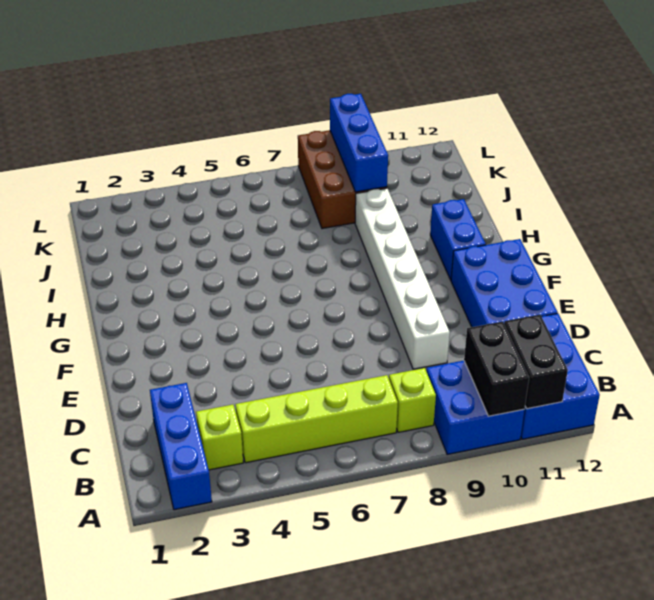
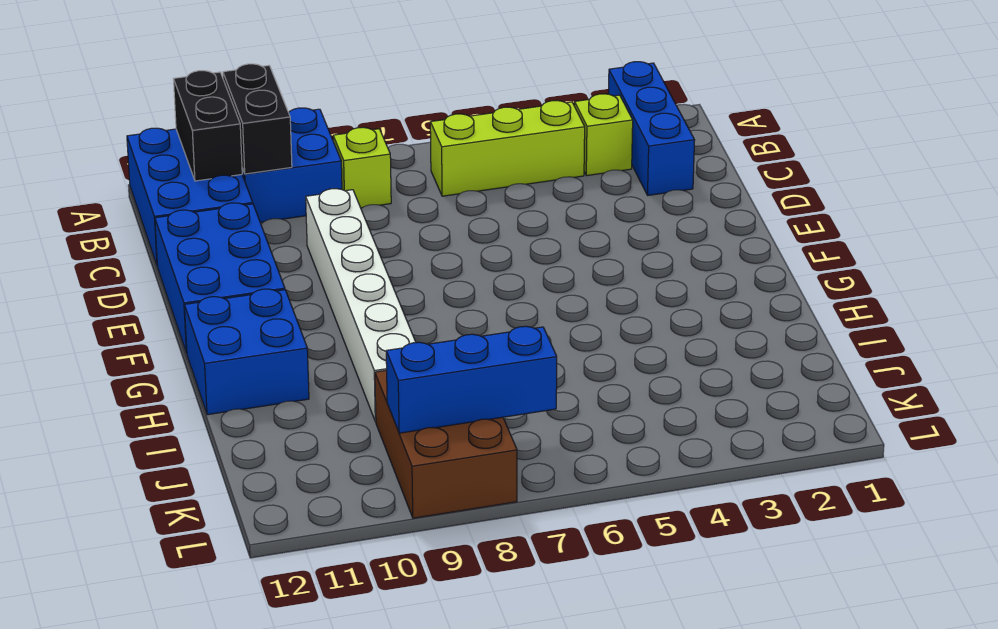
lime 1x4 brick [235,375,398,463] -> lime 1x3 brick [430,101,585,196]
blue 1x2 brick [430,199,486,280] -> blue 2x2 brick [184,289,309,415]
blue 1x3 brick [330,94,388,192] -> blue 1x3 brick turned to [386,326,557,433]

